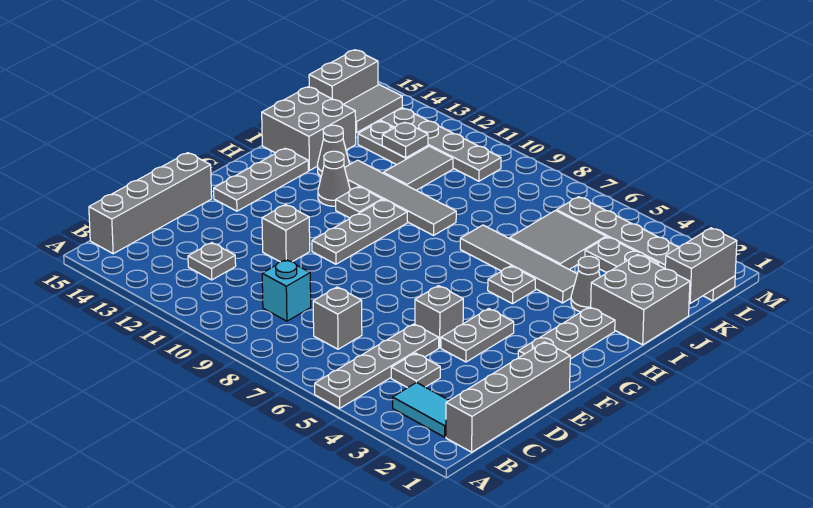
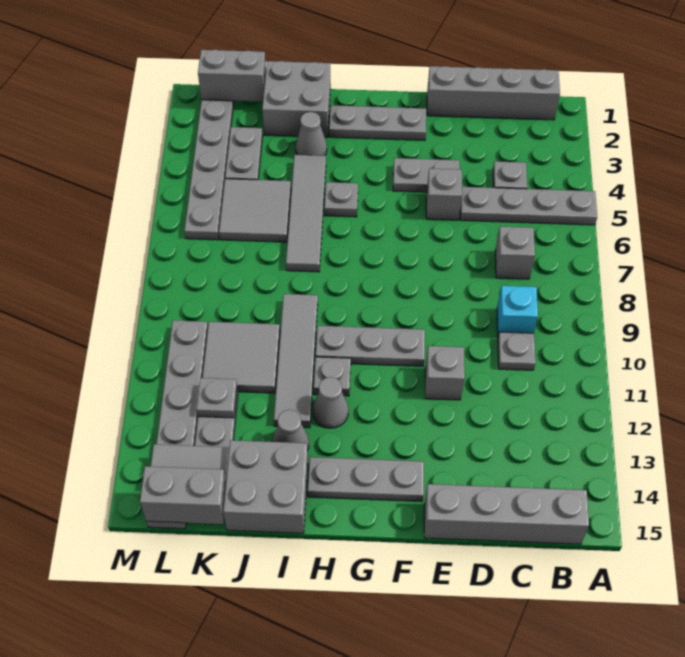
cyan 1x2 tile [393,382,449,437] -> none
grey 1x1 plate [188,243,236,280] -> grey 1x1 plate moved to [498,332,535,370]
grey 1x2 tile [383,146,453,190] -> grey 2x2 tile [202,322,280,393]

